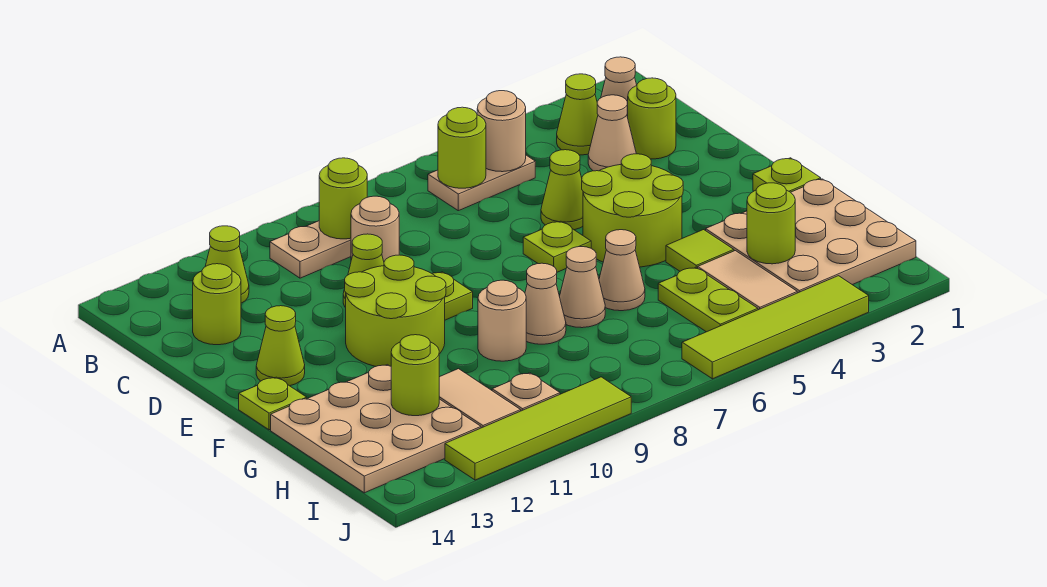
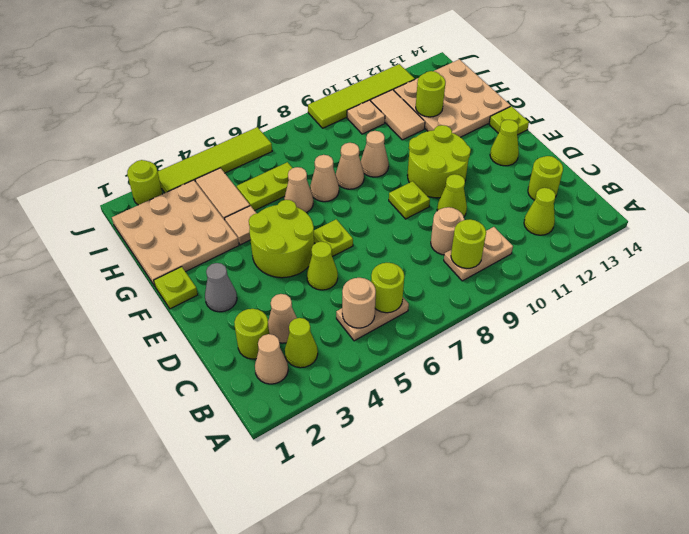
none -> grey 1x1 cone [205,263,237,312]
lime 1x1 tile [666,230,734,271] -> tan 1x1 tile [225,206,257,245]
tan 1x1 round brick [478,280,526,361] -> tan 1x1 cone [361,131,389,177]
lime 1x1 round brick [747,183,795,264] -> lime 1x1 round brick moved to [127,160,162,205]
lime 1x2 plate [658,267,758,332] -> lime 1x2 plate turned to [237,162,292,211]

